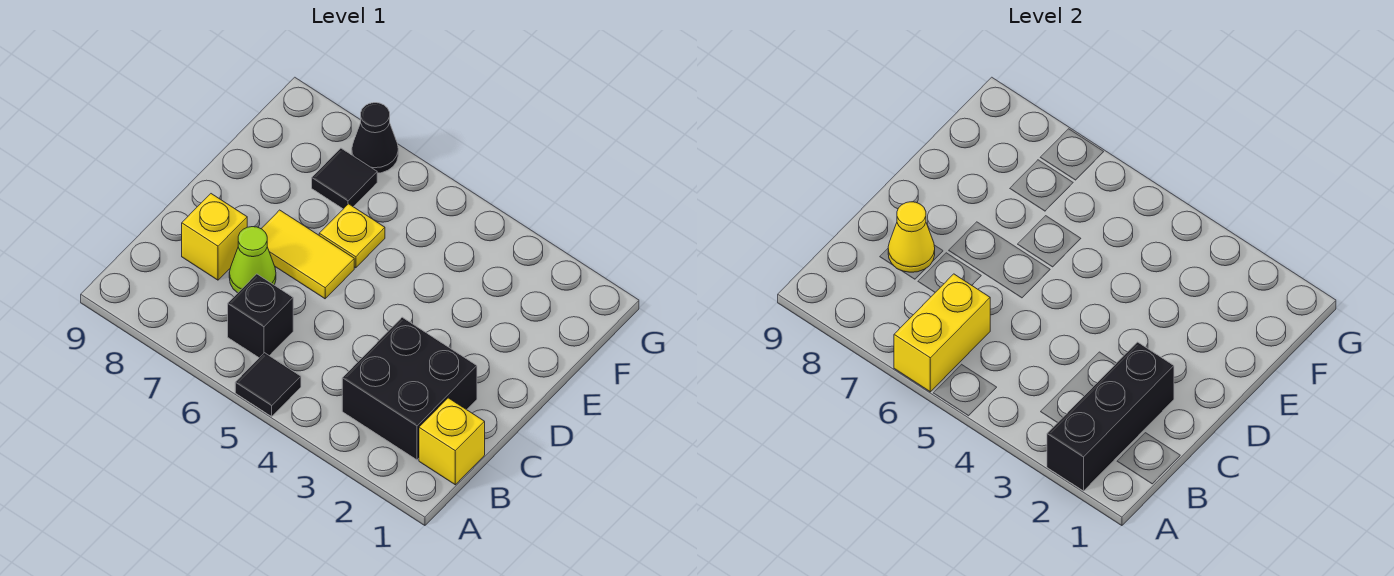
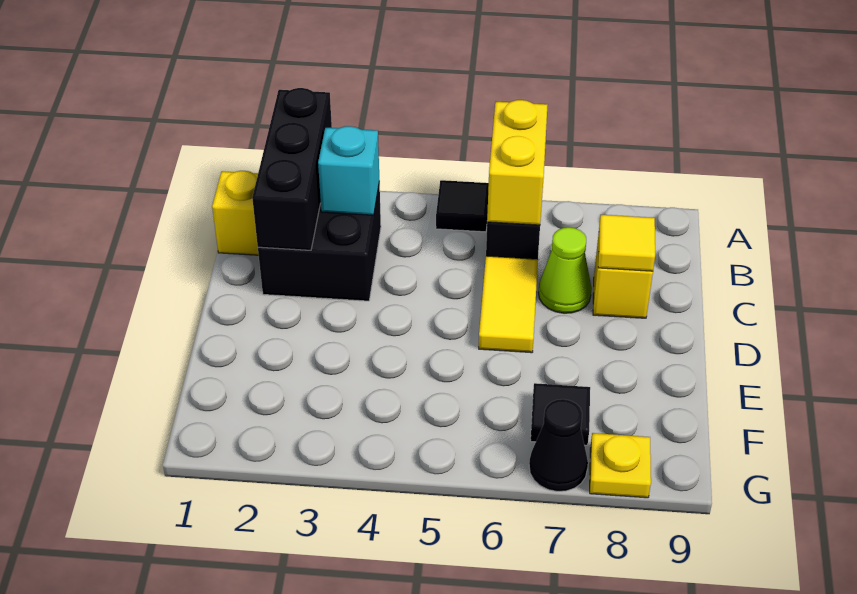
none -> cyan 1x1 brick [318,126,379,215]
yellow 1x1 cone [888,202,935,272] -> yellow 1x1 tile [598,215,655,271]
yellow 1x2 tile [261,210,354,299] -> yellow 1x2 tile turned to [479,256,538,353]
yellow 1x1 plate [319,204,385,268] -> yellow 1x1 plate moved to [590,433,651,498]

